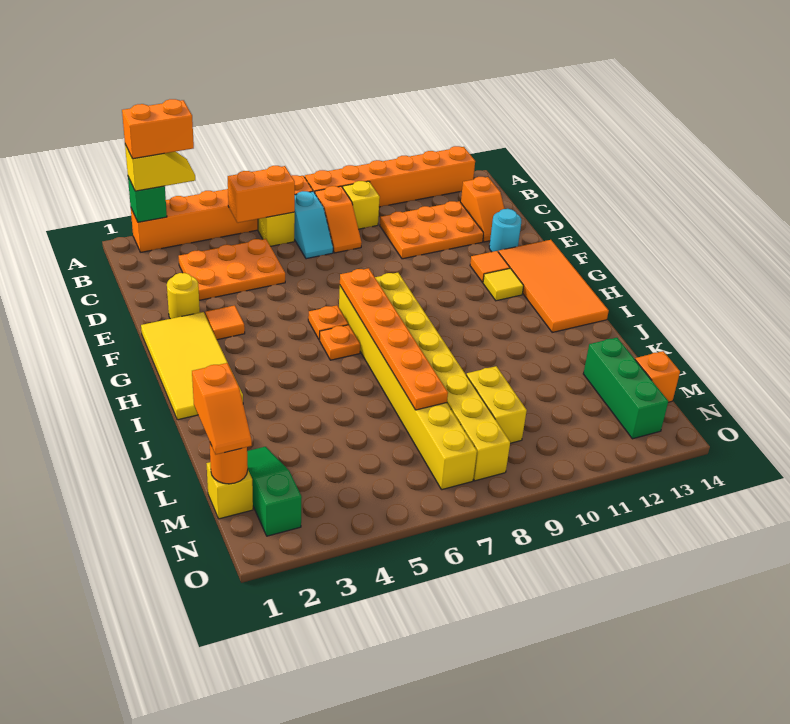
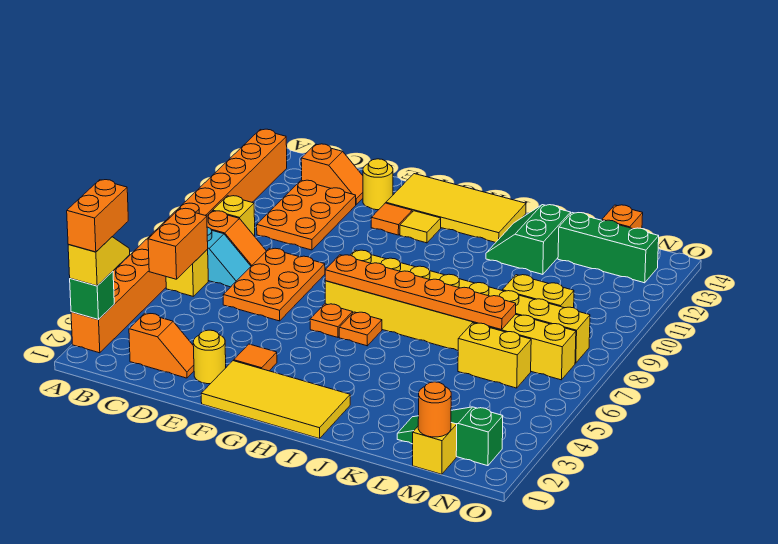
orange 2x3 plate [179,239,285,300] -> orange 2x3 plate moved to [223,248,325,321]
cyan 1x1 round brick [489,209,522,252] -> yellow 1x1 round brick [363,159,393,210]
orange 2x4 tile [498,240,609,332] -> yellow 2x4 tile [386,174,526,242]
none -> green 2x2 slope [486,205,571,274]
orange 1x2 slope [192,363,252,454] -> orange 1x2 slope moved to [129,313,194,378]
none -> yellow 1x2 brick [458,323,531,388]

